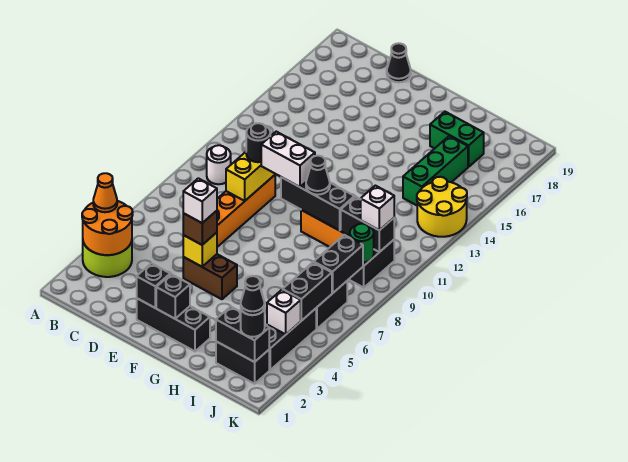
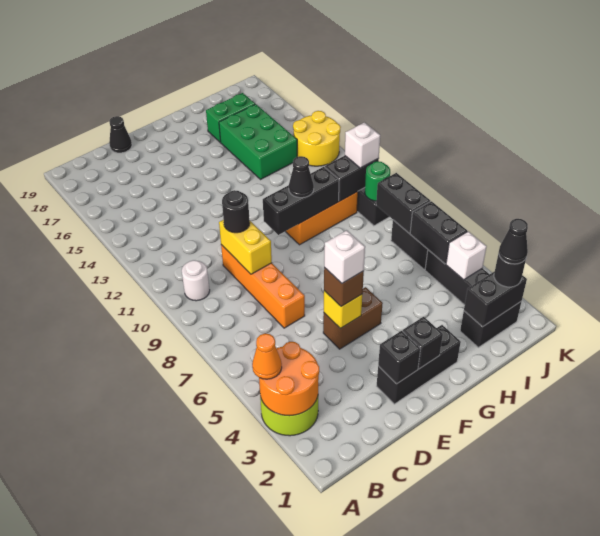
white 1x2 brick [261,132,315,187] -> none
green 1x3 brick [403,136,468,205] -> green 2x3 brick [219,104,297,179]

